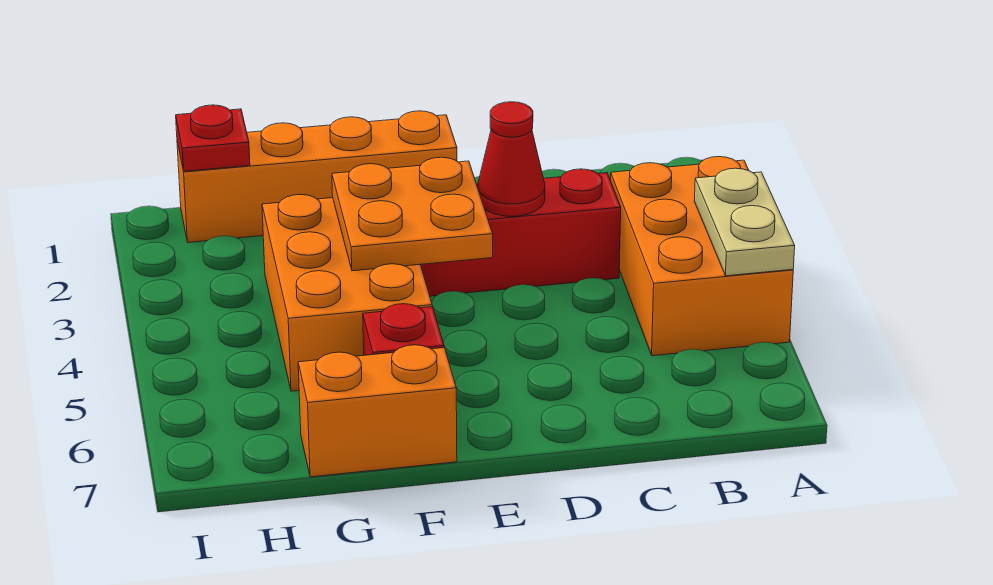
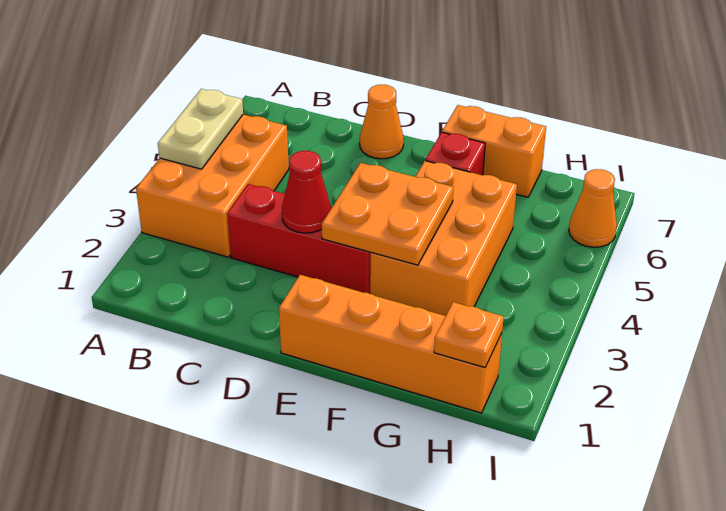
none -> orange 1x1 cone [360,85,404,159]
red 1x1 plate [176,105,250,171] -> orange 1x1 plate [434,302,504,368]
none -> orange 1x1 cone [569,169,617,247]

